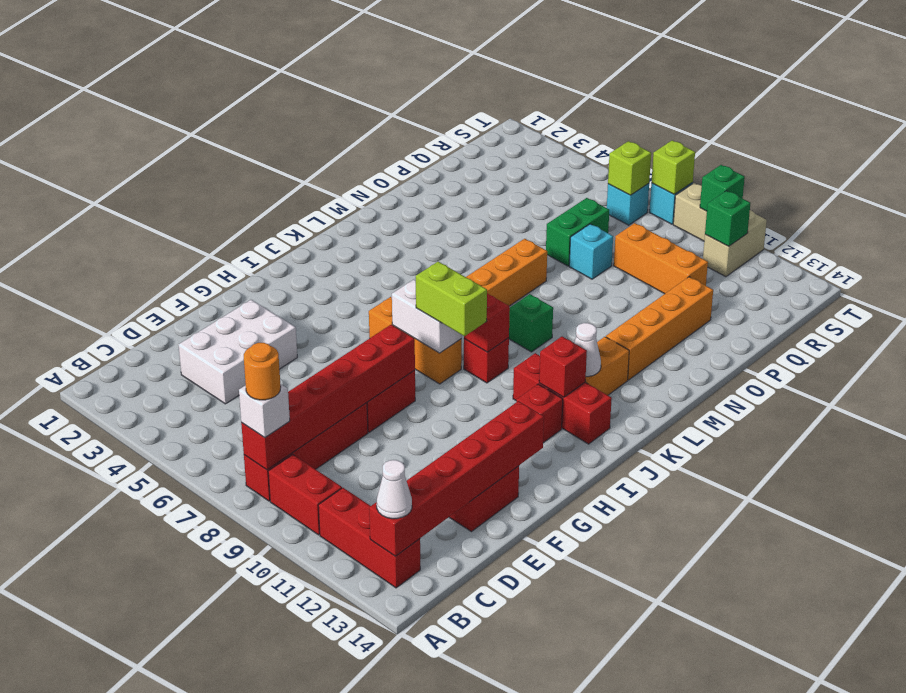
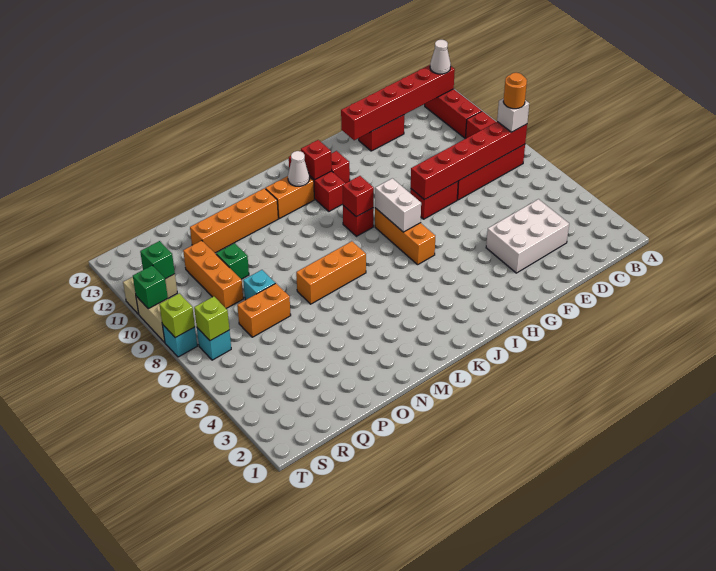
lime 1x2 brick [416,262,487,336] -> none
green 1x1 brick [509,294,553,352] -> green 1x1 brick moved to [216,243,249,279]
green 1x2 brick [546,198,609,266] -> orange 1x2 brick [237,283,291,337]

